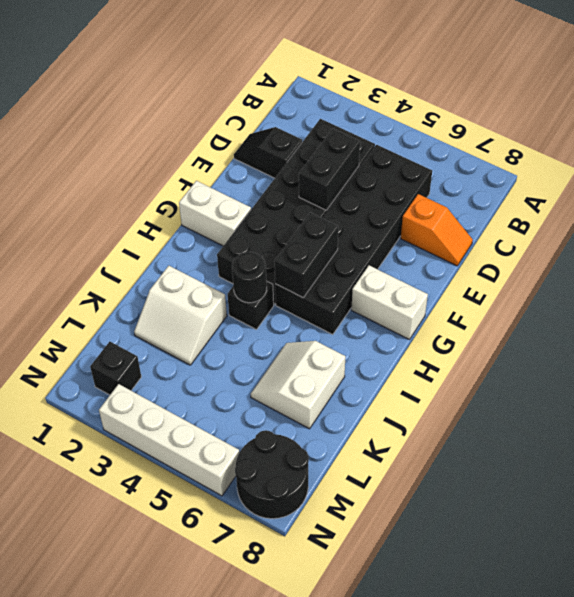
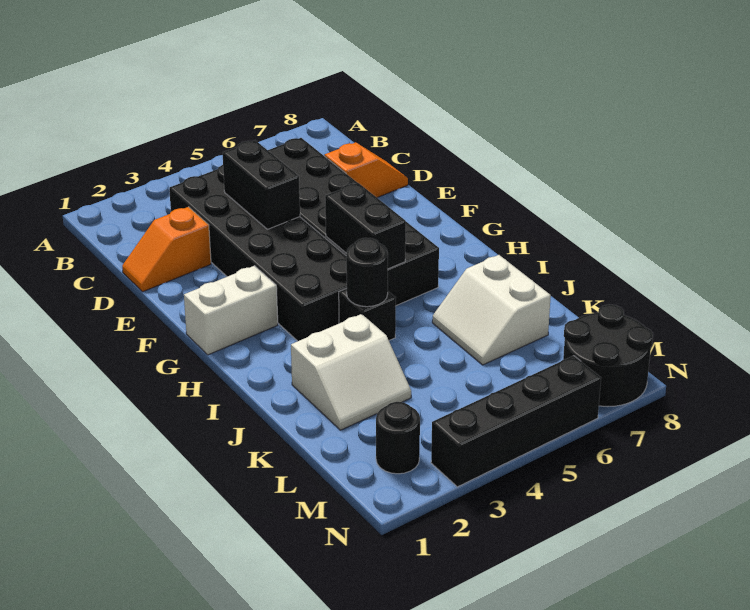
black 1x2 slope [234,127,302,178] -> orange 1x2 slope [122,207,211,292]
white 1x2 brick [351,265,428,340] -> none
black 1x1 brick [90,342,141,395] -> black 1x1 round brick [376,402,420,474]
white 1x4 brick [99,384,239,496] -> black 1x4 brick [431,356,601,487]

